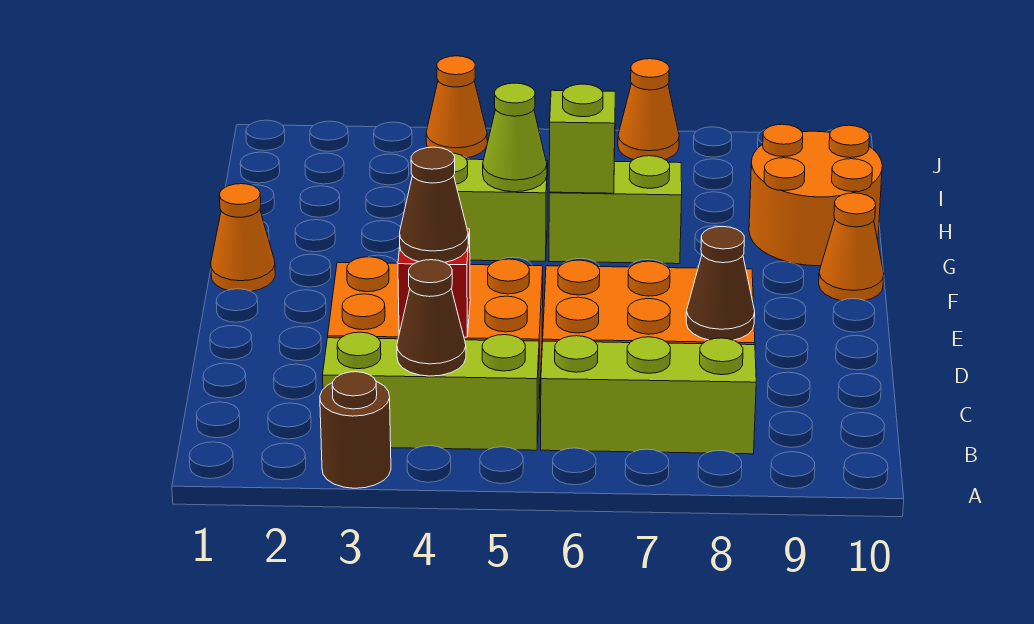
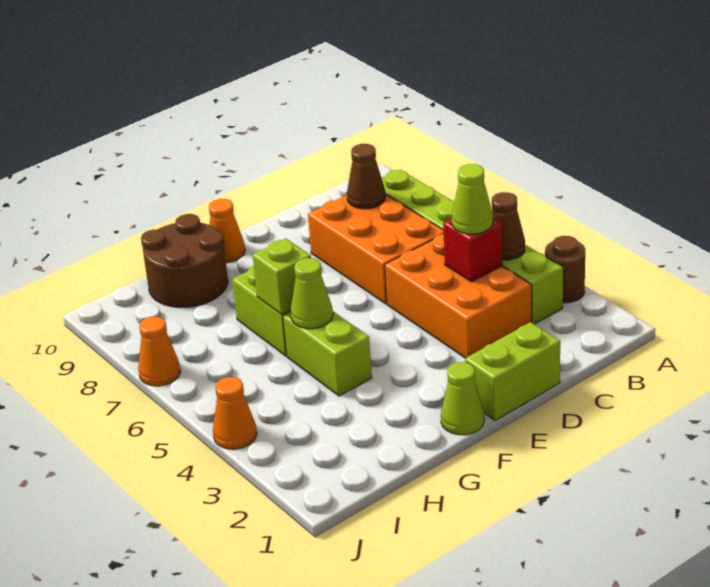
brown 1x1 cone [400,147,468,262] -> lime 1x1 cone [451,164,493,234]
none -> lime 1x2 brick [465,322,560,421]
orange 1x1 cone [211,184,275,291] -> lime 1x1 cone [441,362,484,435]
orange 2x2 round brick [749,124,882,266] -> brown 2x2 round brick [141,214,228,307]

